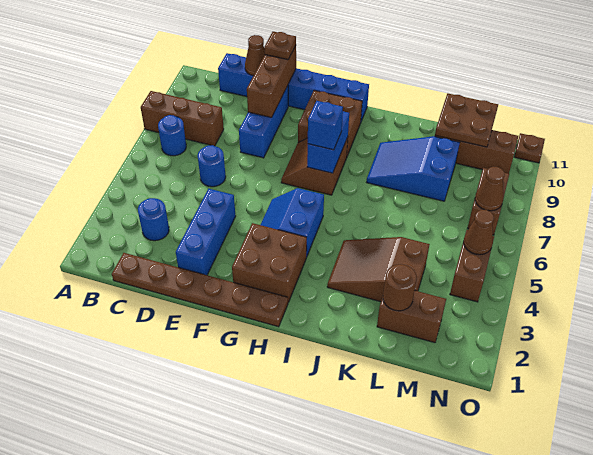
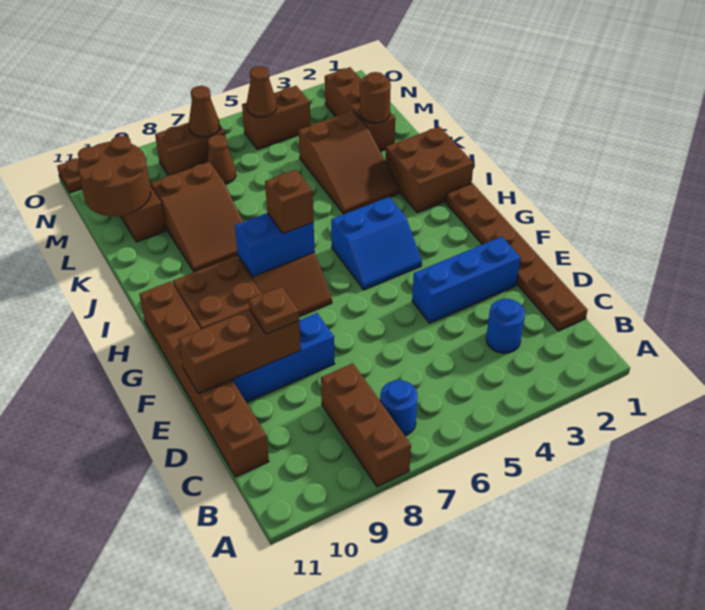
blue 1x6 brick [218,53,369,121] -> brown 1x6 brick [139,281,269,477]
blue 1x1 round brick [198,145,226,187] -> none
brown 1x1 cone [245,35,265,76] -> brown 1x1 cone moved to [207,135,236,184]
brown 1x1 plate [264,32,296,60] -> brown 1x1 plate moved to [249,286,299,334]
brown 2x2 brick [232,223,307,302] -> brown 2x2 brick moved to [386,127,474,213]
blue 1x1 brick [308,101,343,150] -> brown 1x1 brick [265,170,314,234]
blue 2x3 slope [367,136,460,201] -> brown 2x3 slope [150,162,243,272]
brown 1x2 brick [377,291,446,343] -> brown 1x3 brick [325,67,395,151]
brown 2x2 plate [435,94,498,147] -> brown 2x2 round brick [78,136,151,216]

